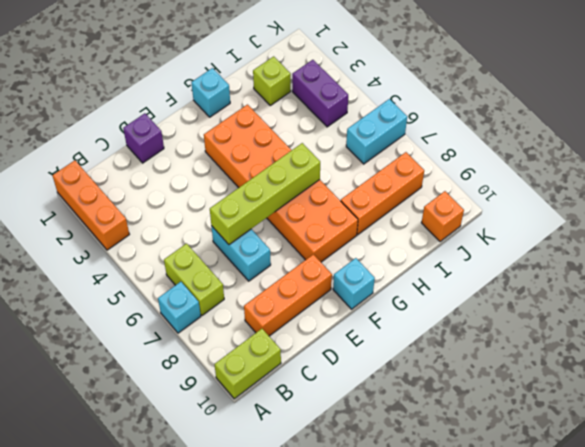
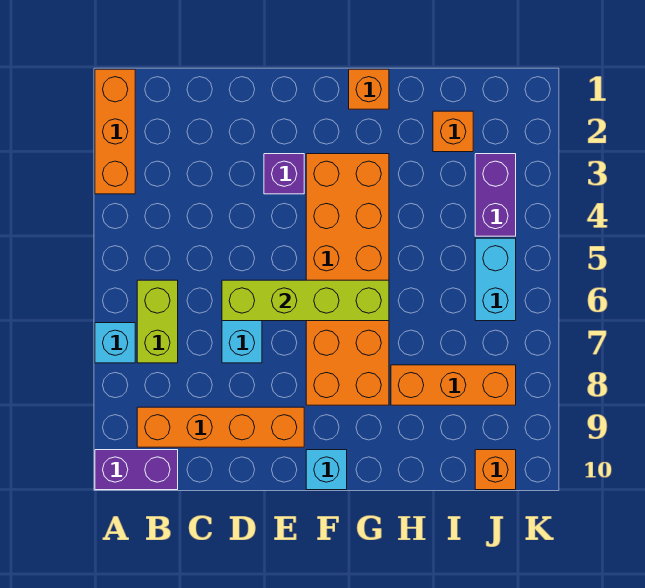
lime 1x2 brick [215,329,281,399] -> purple 1x2 brick [95,450,178,490]
orange 1x3 brick [244,254,332,336] -> orange 1x4 brick [137,407,304,447]
purple 1x1 brick [123,113,164,163] -> purple 1x1 brick moved to [264,154,304,194]
cyan 1x1 brick [191,68,230,117] -> orange 1x1 brick [349,69,389,109]
lime 1x1 brick [253,56,291,105] -> orange 1x1 brick [433,111,473,152]
cyan 1x2 brick [346,99,407,164] -> cyan 1x2 brick turned to [475,238,516,321]

